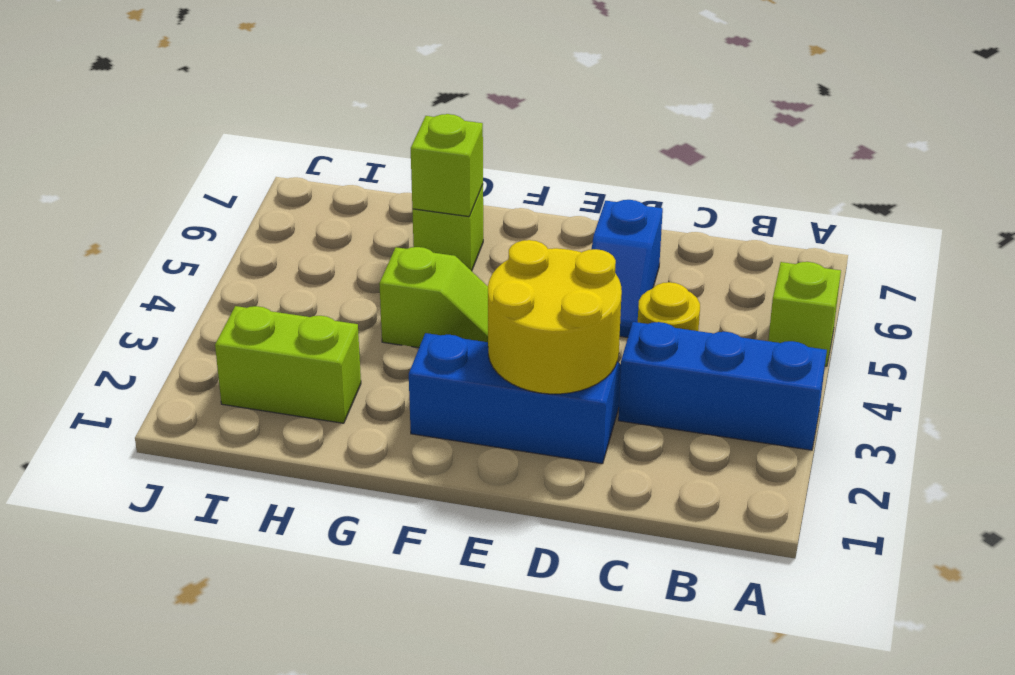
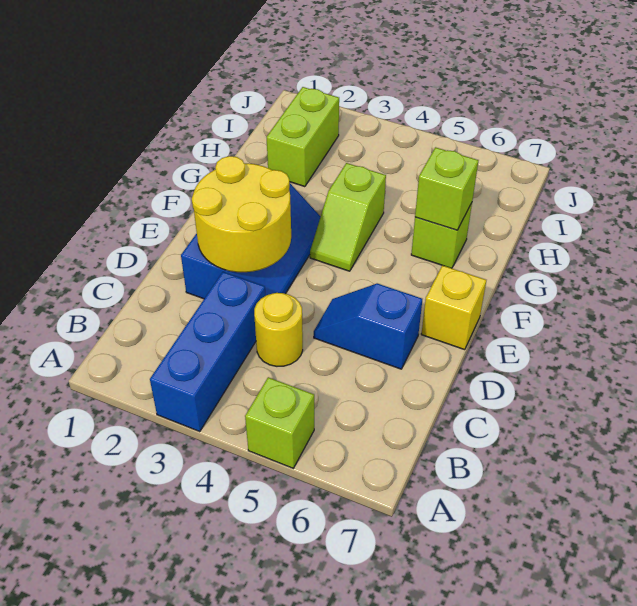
none -> yellow 1x1 brick [421,265,486,350]

